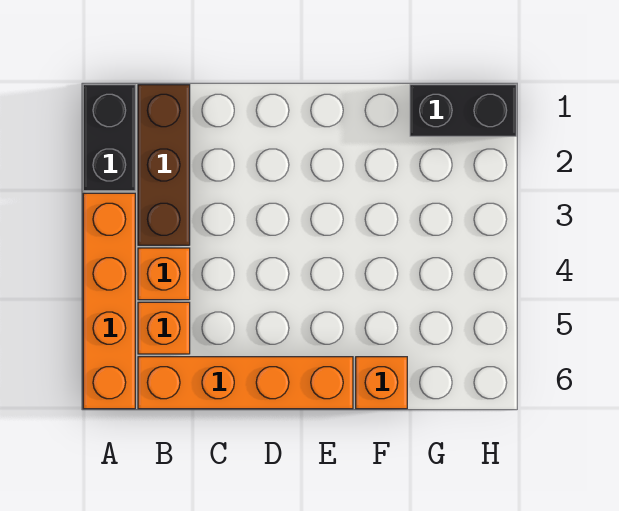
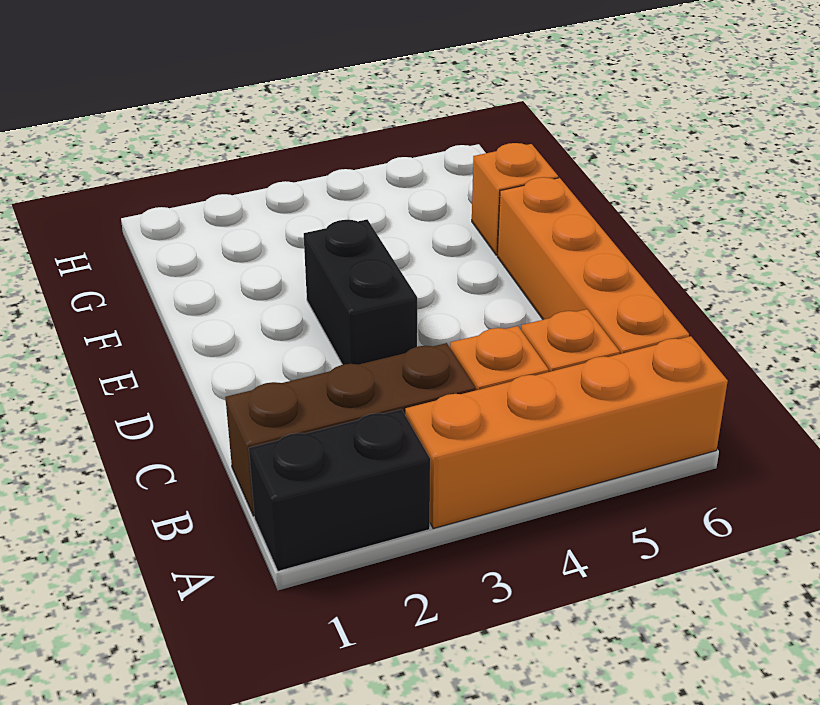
black 1x2 brick [410,85,516,136] -> black 1x2 brick moved to [304,220,417,365]

